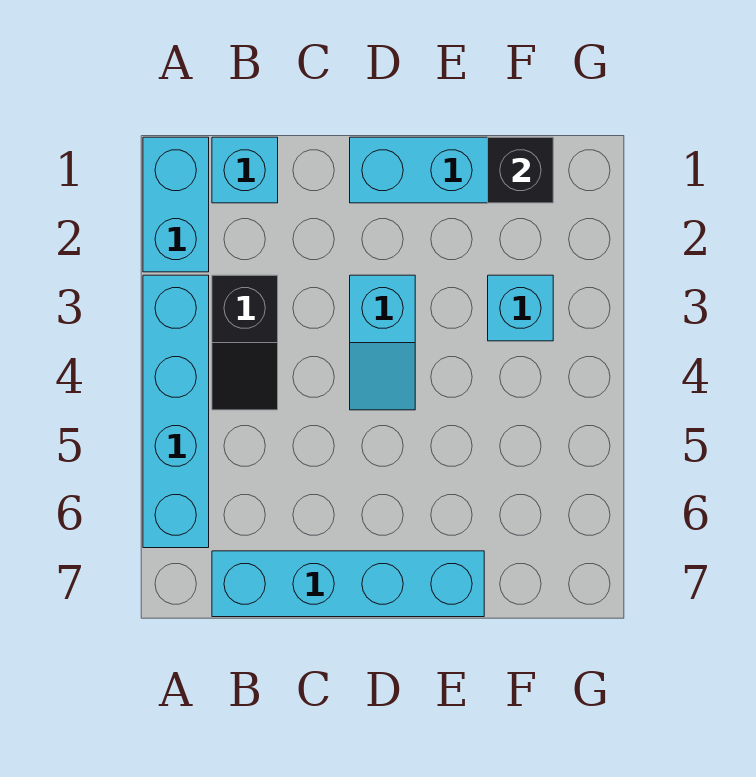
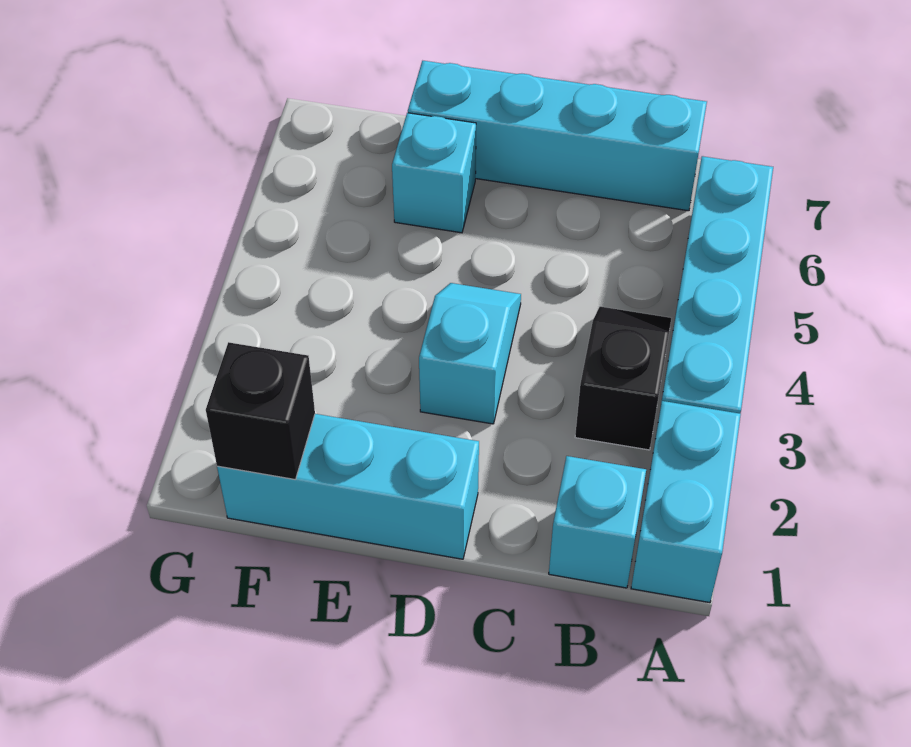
cyan 1x1 brick [488,275,553,341] -> cyan 1x1 brick moved to [392,113,476,233]

